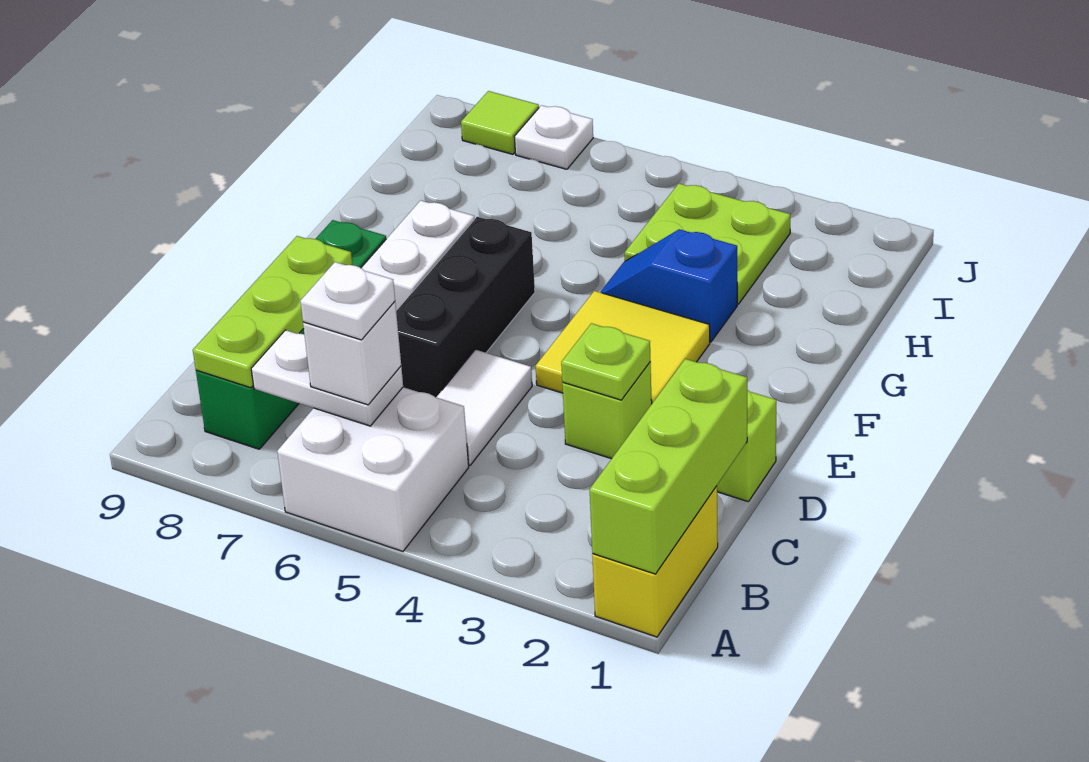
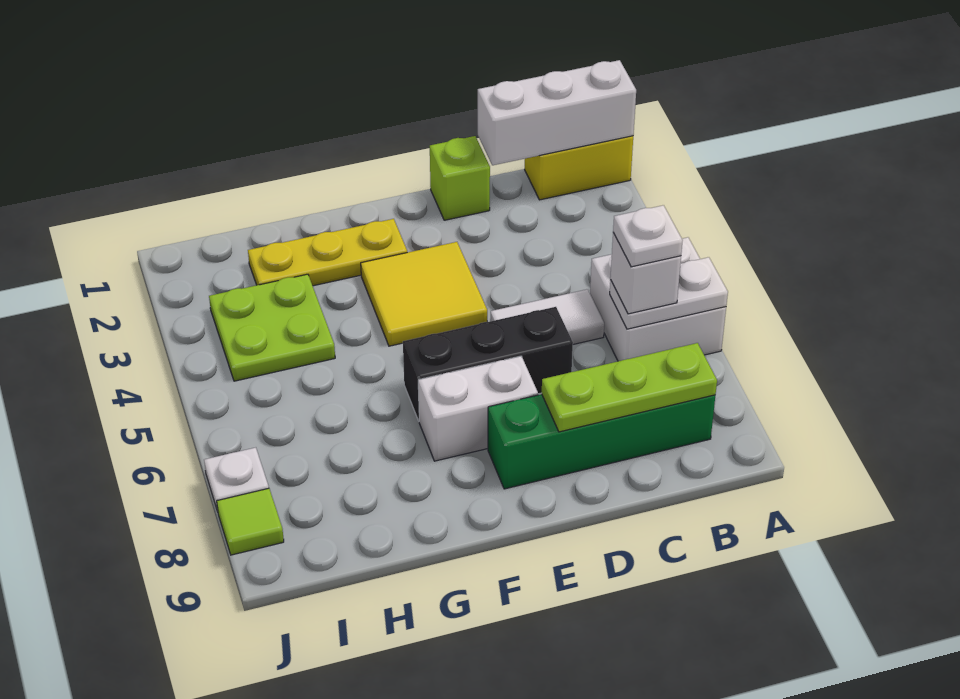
lime 1x3 brick [590,359,747,574] -> white 1x3 brick [478,60,636,165]
white 1x2 plate [251,330,403,426] -> white 1x2 plate turned to [610,257,728,329]
lime 1x1 brick [562,362,652,459] -> none
lime 1x1 plate [561,323,650,400] -> none
none -> yellow 1x3 plate [248,219,407,286]
blue 1x2 slope [600,229,737,342] -> none

